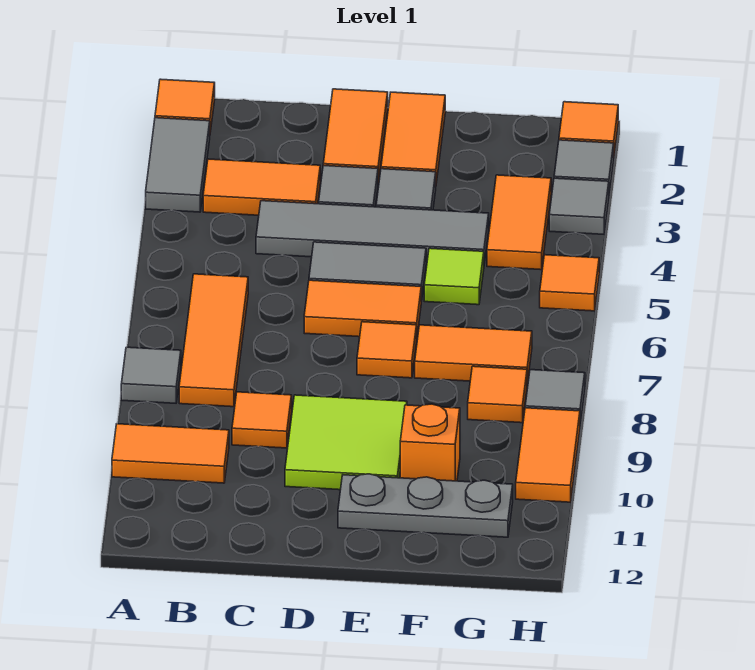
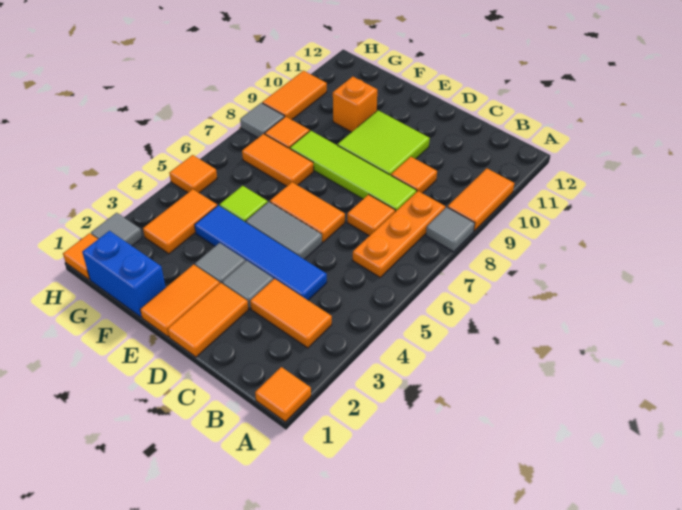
grey 1x2 tile [146,118,210,212] -> none
orange 1x2 tile [112,424,229,483] -> orange 1x2 tile turned to [448,169,514,231]
orange 1x3 tile [179,274,248,407] -> orange 1x3 plate [353,191,445,277]
grey 1x4 tile [256,201,489,263] -> blue 1x4 tile [195,205,327,300]
none -> lime 1x4 tile [290,131,417,212]
orange 1x1 tile [357,322,417,378] -> orange 1x1 tile moved to [347,194,395,236]
grey 1x3 plate [338,474,513,537] -> none
none -> blue 1x2 brick [82,231,166,317]
grey 1x1 tile [549,178,609,234] -> none

